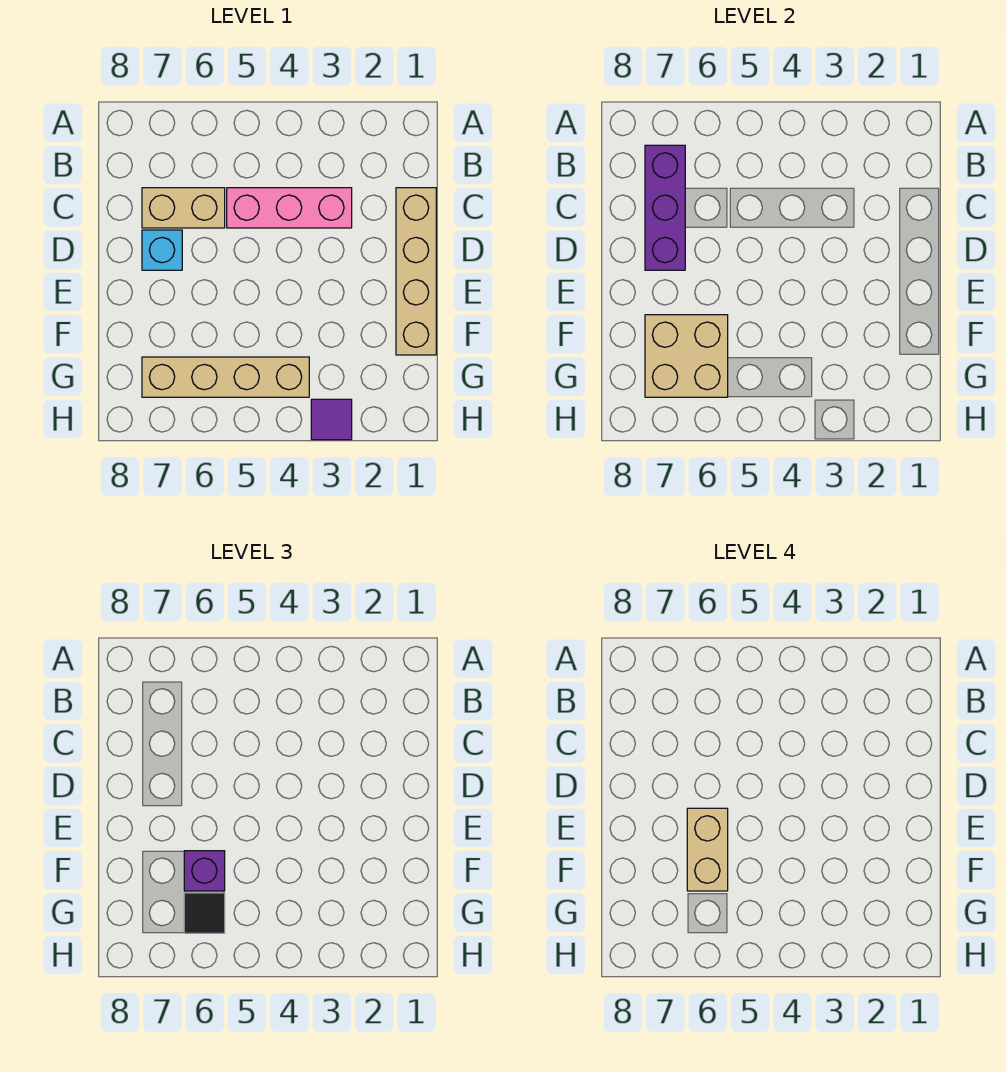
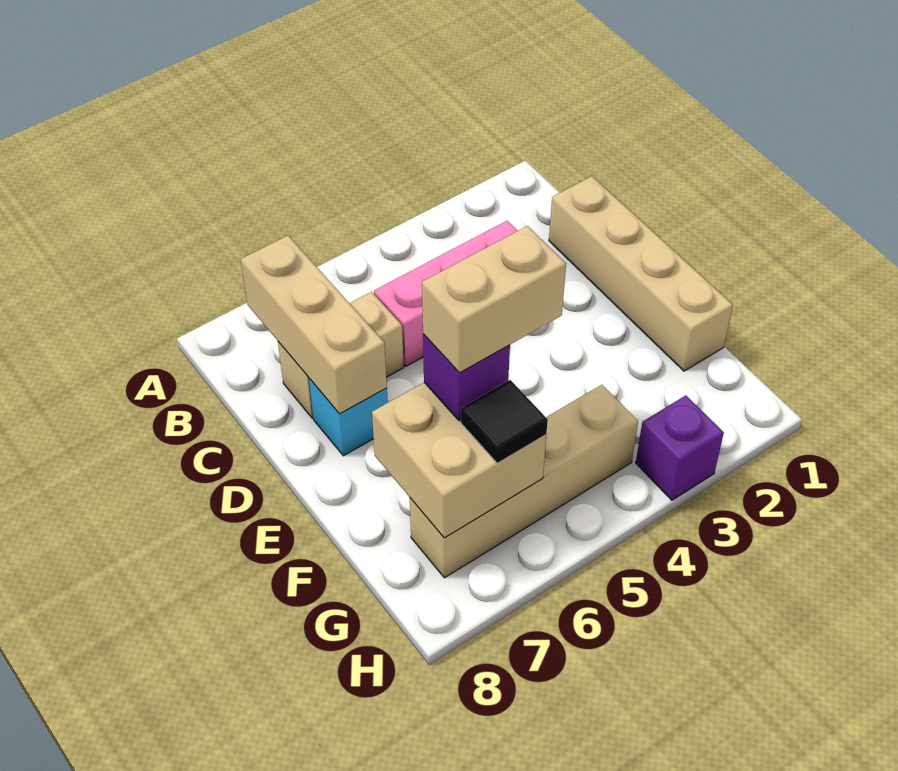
purple 1x3 brick [645,145,685,270] -> tan 1x3 brick [241,236,387,414]
tan 1x2 brick [687,808,728,891] -> tan 1x2 brick turned to [422,226,566,373]
purple 1x1 tile [311,399,352,440] -> purple 1x1 brick [636,395,724,500]

